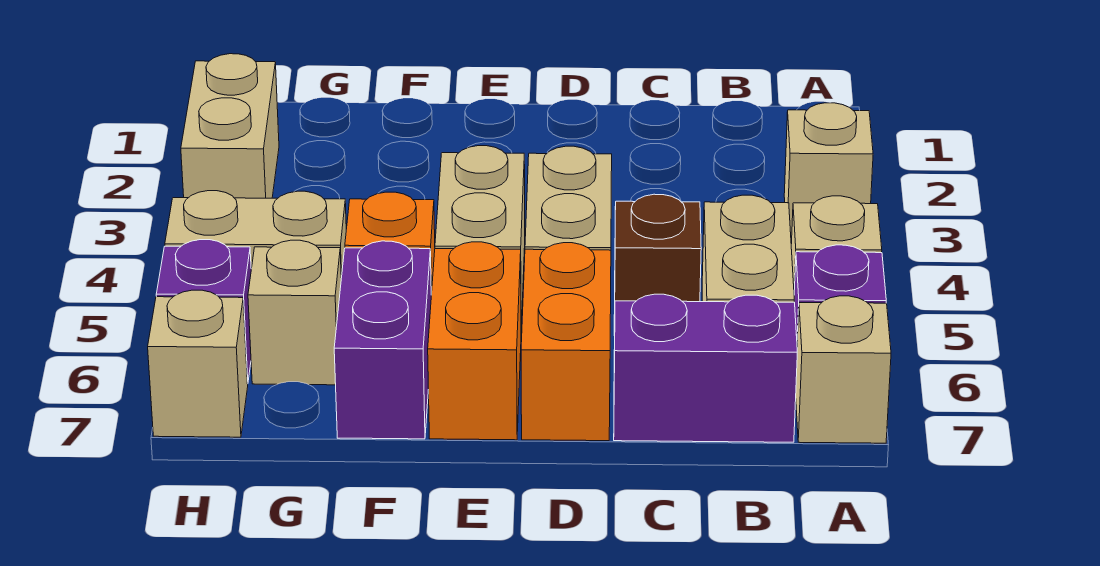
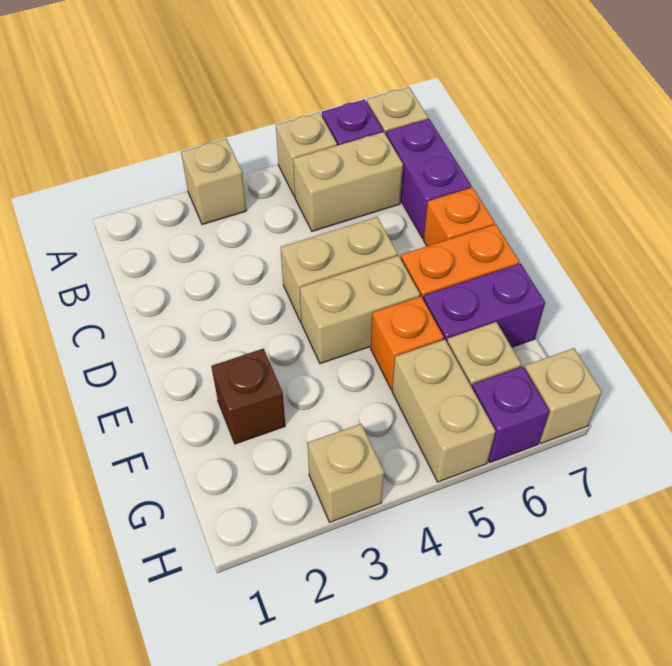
brown 1x1 brick [614,194,701,336] -> brown 1x1 brick moved to [211,349,285,444]
orange 1x2 brick [521,243,611,441] -> orange 1x1 brick [424,187,495,246]
tan 1x2 brick [181,54,279,198] -> tan 1x1 brick [308,424,384,522]

